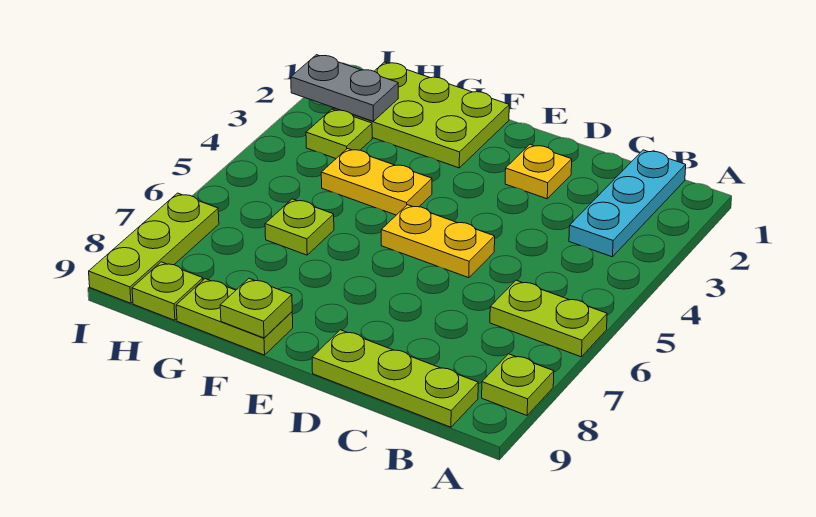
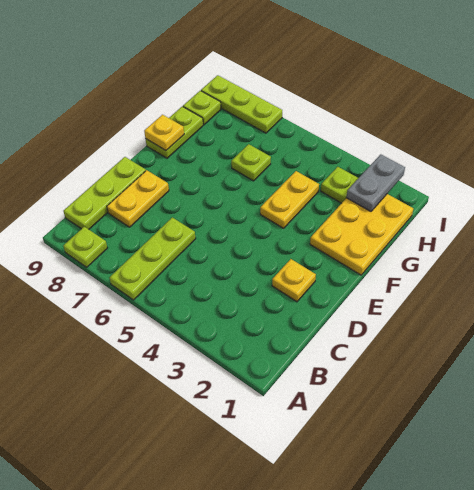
lime 1x2 plate [490,280,607,357] -> lime 1x3 plate [109,217,196,300]
cyan 1x3 plate [569,150,686,257] -> none
yellow 1x2 plate [381,205,495,278] -> yellow 1x2 plate moved to [107,170,169,227]
lime 2x3 plate [333,62,509,168] -> yellow 2x3 plate [310,194,413,275]
lime 1x1 plate [220,278,292,338] -> yellow 1x1 plate [144,115,184,150]

